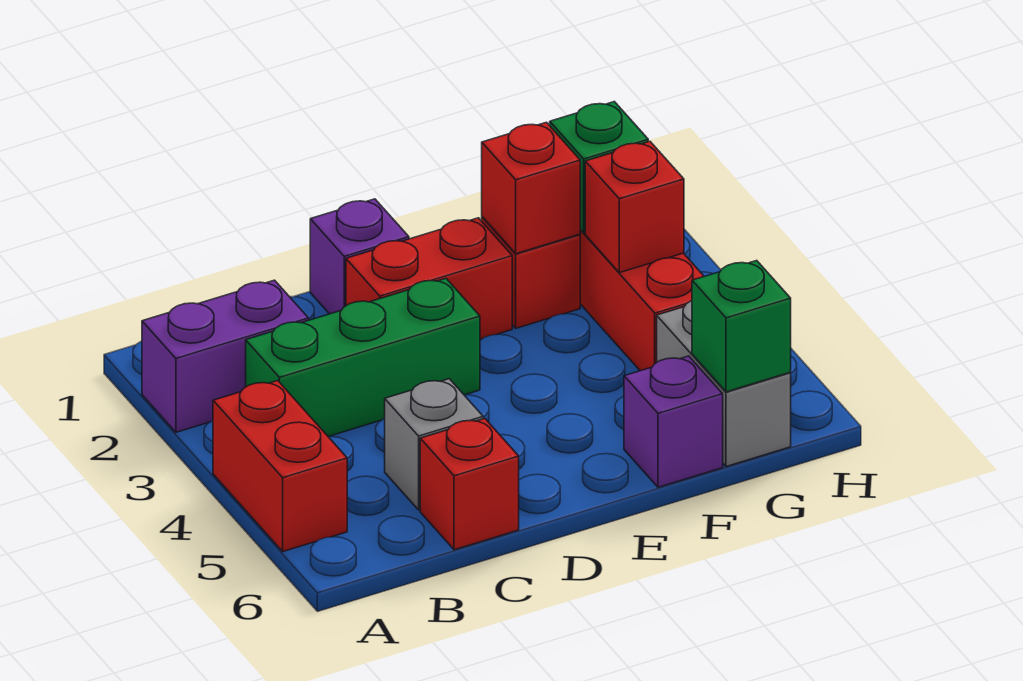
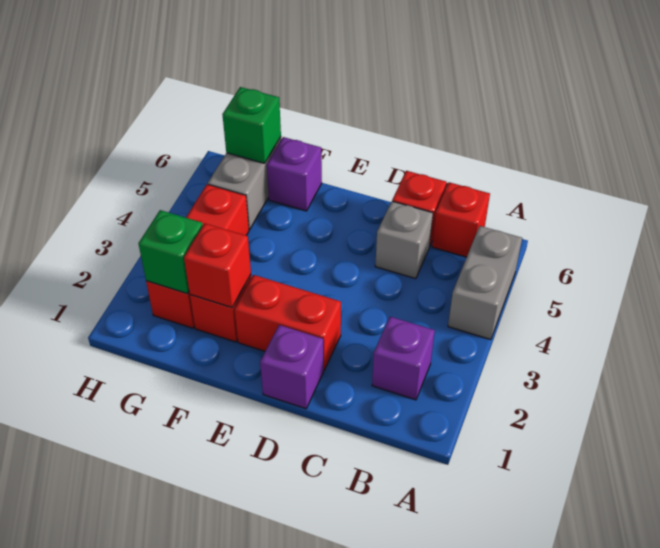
purple 1x2 brick [142,280,309,432] -> purple 1x1 brick [372,317,435,400]
red 1x2 brick [213,381,347,551] -> grey 1x2 brick [448,226,522,340]
green 1x3 brick [246,279,480,437] -> none
red 1x1 brick [585,141,684,273] -> red 1x1 brick moved to [432,182,490,257]

